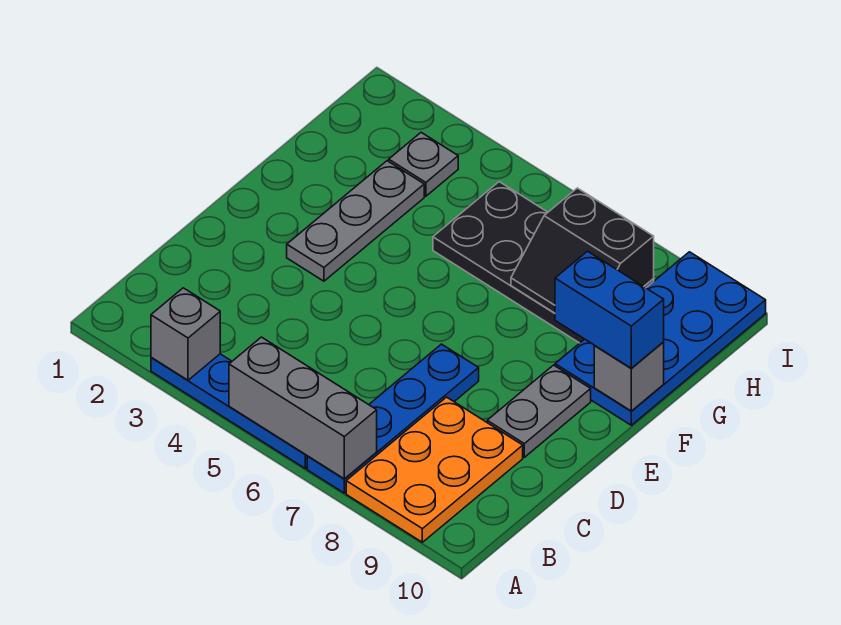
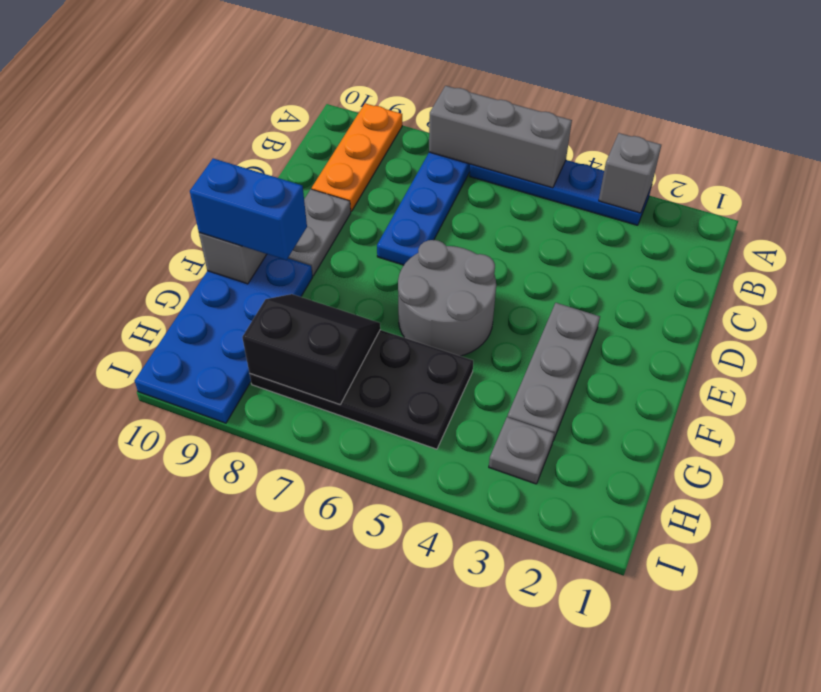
orange 2x3 plate [346,397,523,542] -> orange 1x3 plate [312,103,402,211]
none -> grey 2x2 round brick [398,240,496,356]

